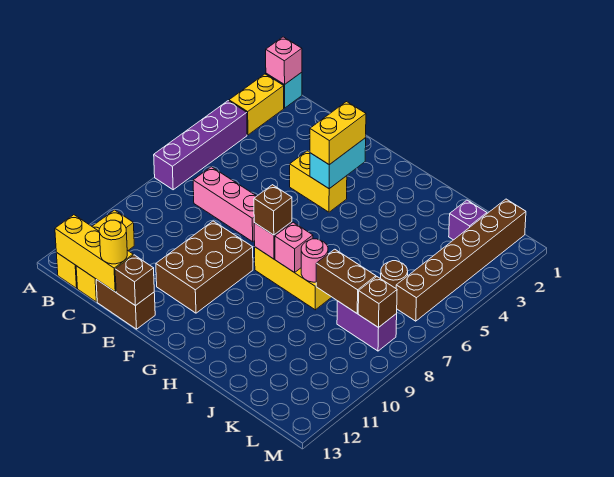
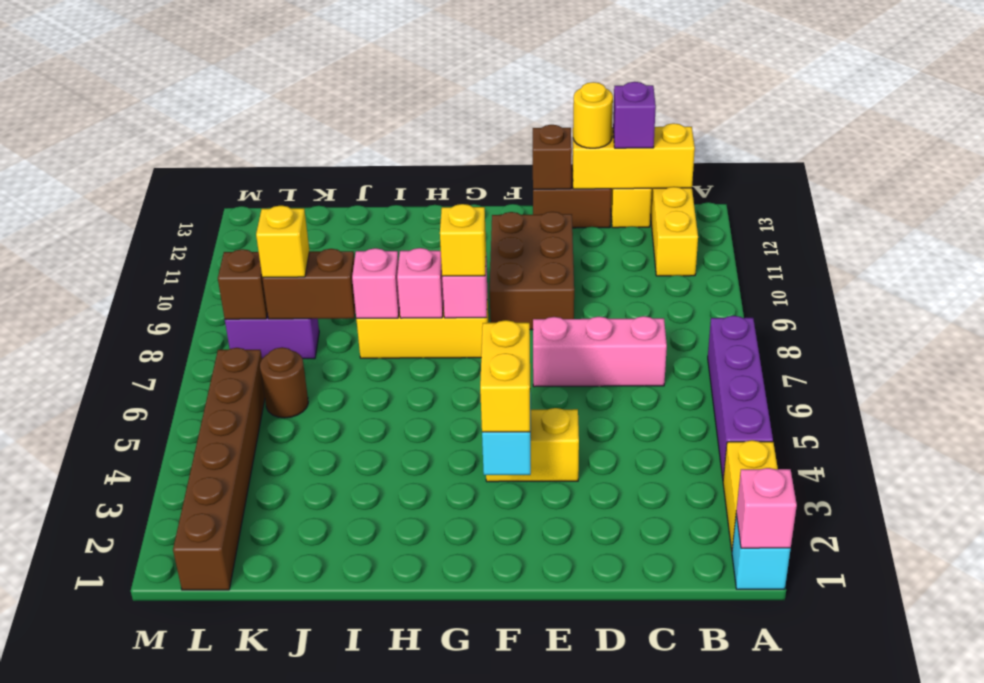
brown 1x1 brick [254,185,292,235] -> yellow 1x1 brick [440,204,486,276]
pink 1x1 round brick [301,239,328,282] -> pink 1x1 brick [352,248,399,318]
purple 1x1 brick [449,200,487,240] -> purple 1x1 brick moved to [613,82,656,148]
none -> yellow 1x1 brick [256,206,309,277]

